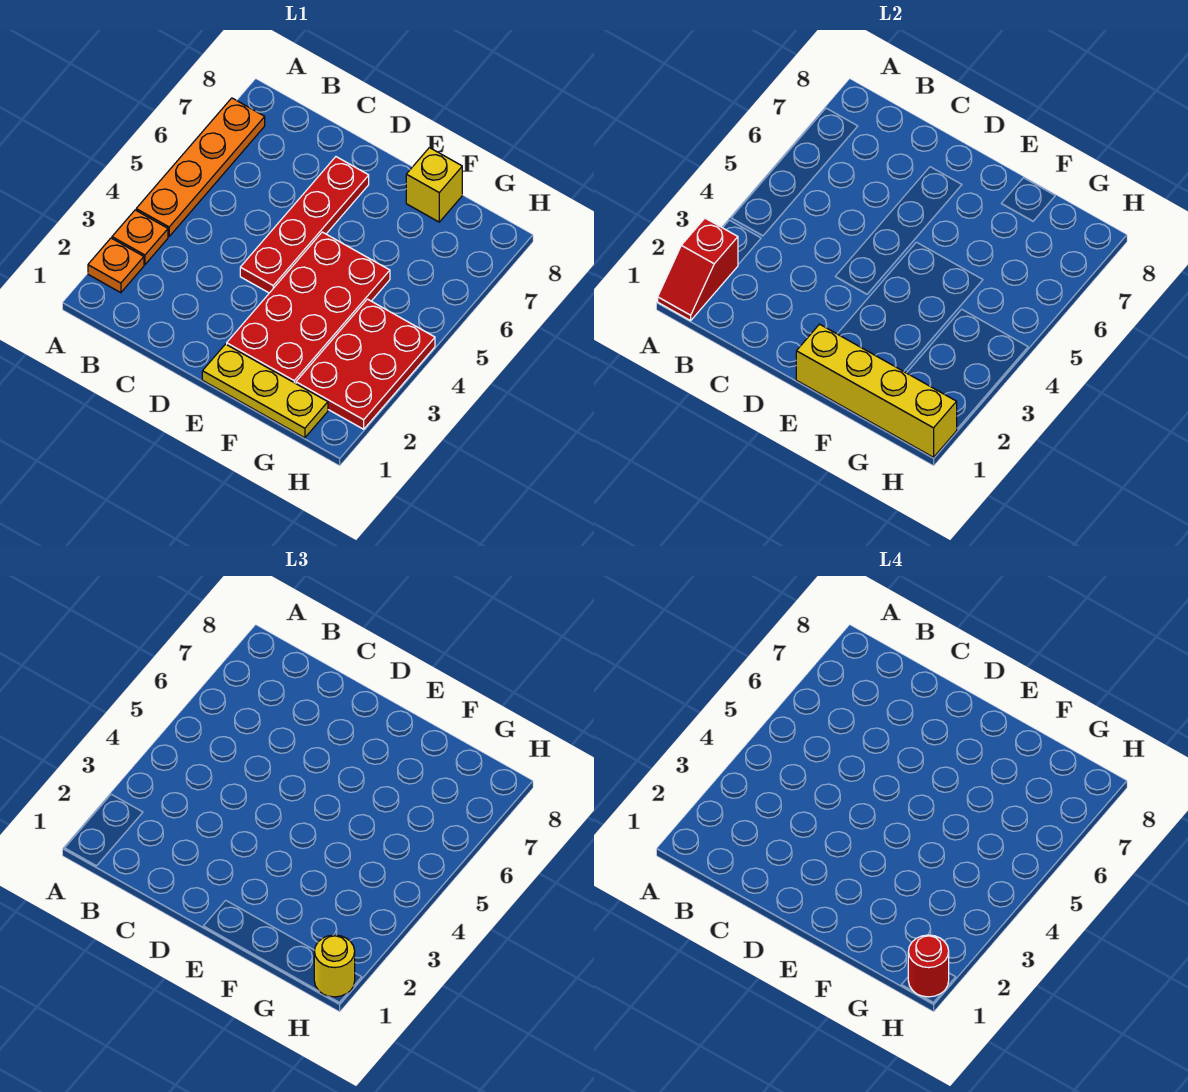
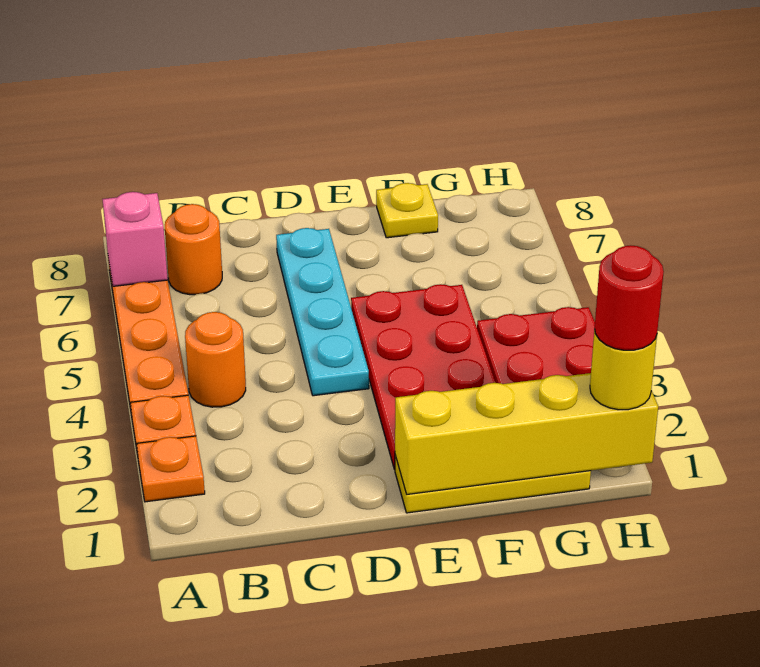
red 1x2 slope [658,218,738,321] -> none
none -> pink 1x1 brick [102,192,168,286]
none -> orange 1x1 round brick [185,312,246,407]
none -> orange 1x1 round brick [165,204,222,295]
red 1x4 plate [240,157,369,293] -> cyan 1x4 plate [276,228,369,396]
yellow 1x1 brick [406,148,462,222] -> yellow 1x1 plate [376,183,438,238]

